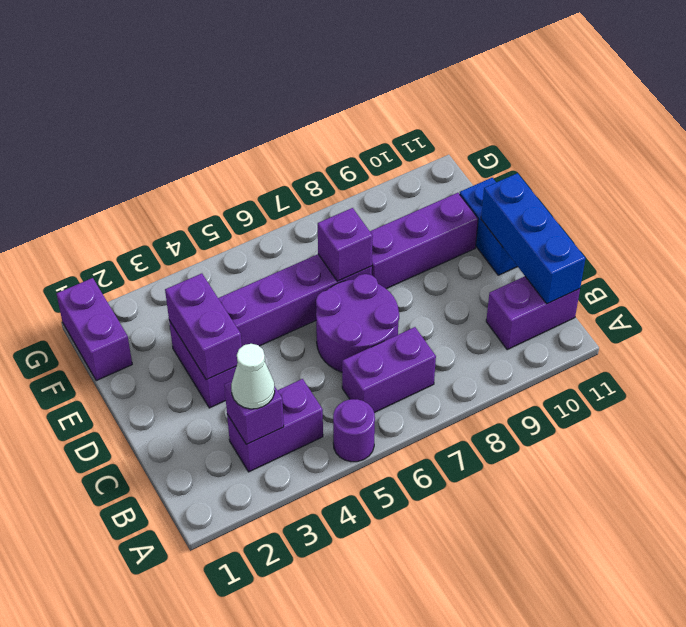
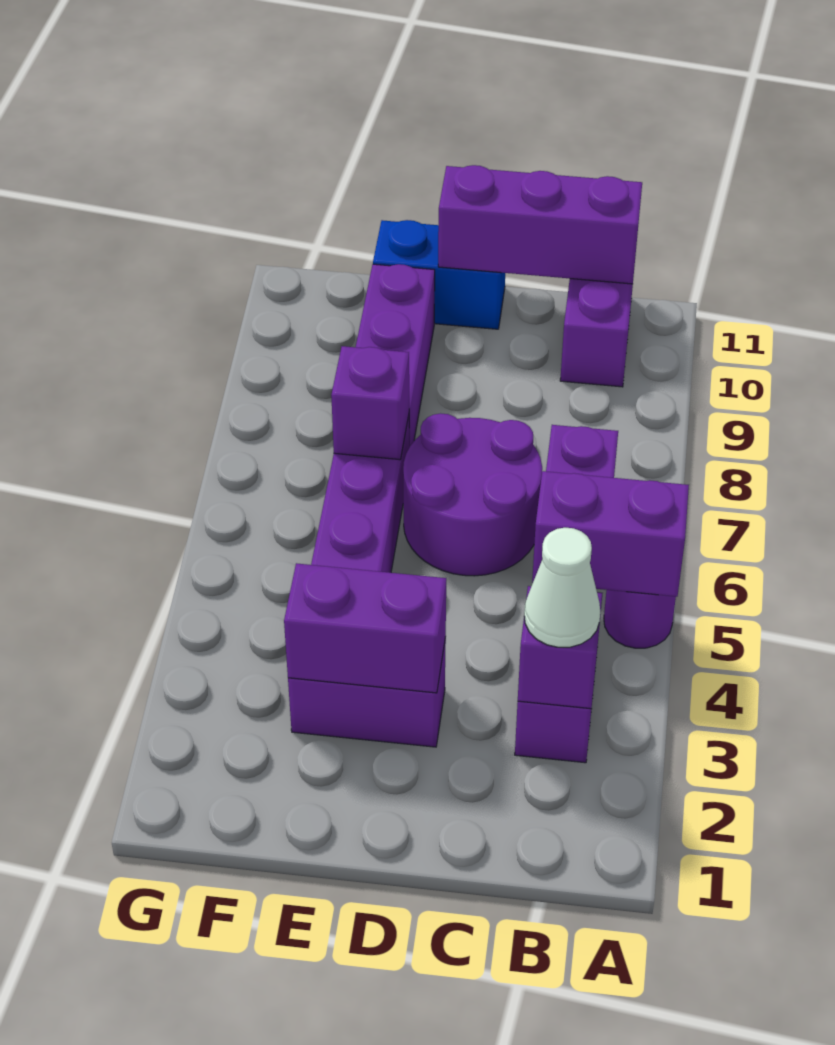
blue 1x3 brick [481,173,585,304] -> purple 1x3 brick [438,165,642,284]
purple 1x2 brick [56,278,132,381] -> purple 1x2 brick moved to [532,471,689,597]

